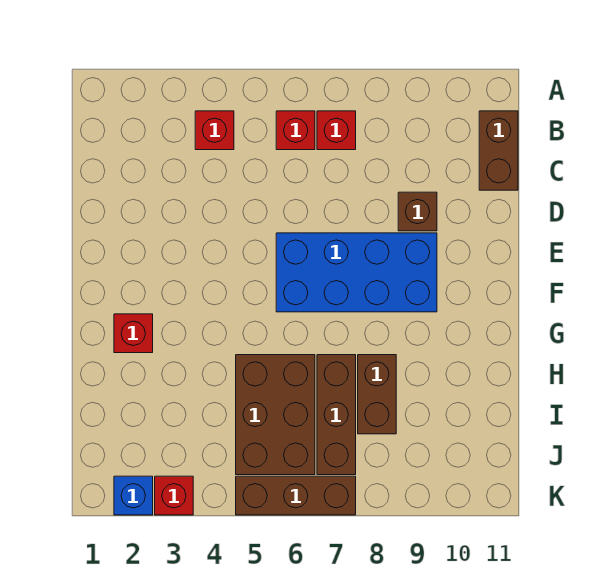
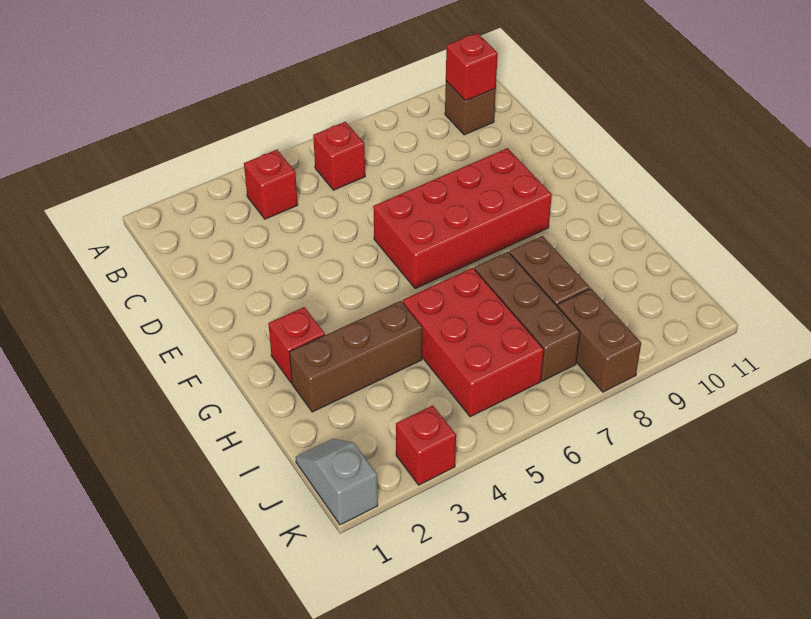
red 1x1 brick [317,111,356,150] -> red 1x1 brick moved to [446,33,498,101]
brown 1x2 brick [479,111,518,190] -> brown 1x2 brick moved to [558,289,641,392]
brown 1x1 brick [398,192,437,231] -> brown 1x1 brick moved to [445,81,496,135]
blue 2x4 brick [276,233,437,312] -> red 2x4 brick [373,148,552,289]
brown 2x3 brick [236,355,315,475] -> red 2x3 brick [402,268,544,417]
none -> grey 1x2 slope [296,439,378,525]
blue 1x1 brick [114,476,153,515] -> none
brown 1x3 brick [236,476,356,515] -> brown 1x3 brick moved to [289,301,422,412]

